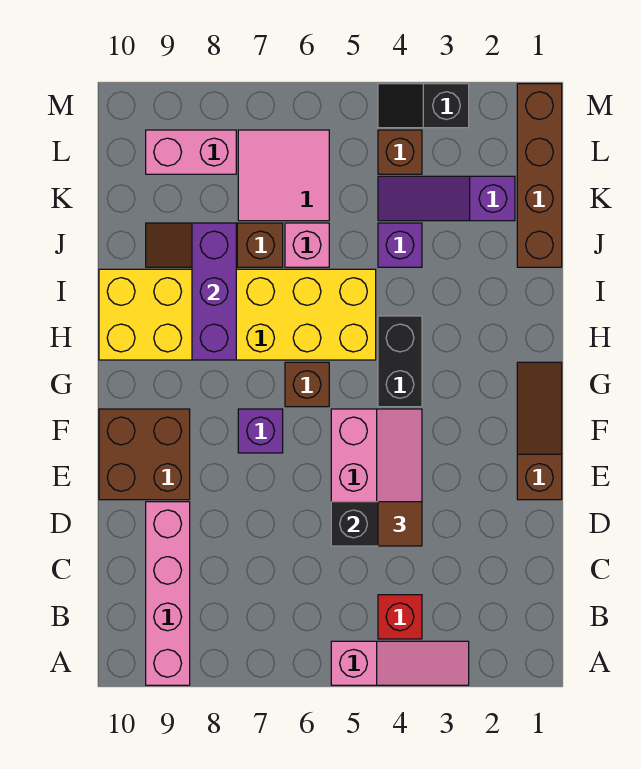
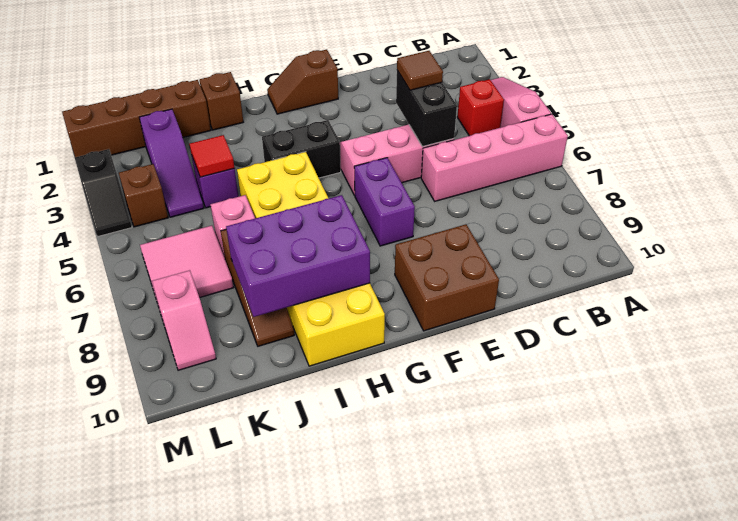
pink 1x4 brick [146,502,190,685] -> pink 1x4 brick moved to [421,114,568,201]
brown 1x3 slope [517,362,562,500] -> brown 1x2 slope [267,49,338,114]
purple 1x1 brick [238,409,283,453] -> purple 1x2 brick [354,158,415,246]
brown 1x1 brick [285,362,329,407] -> brown 1x1 brick moved to [200,72,243,130]
purple 1x3 brick [192,223,236,360] -> purple 2x3 brick [226,195,370,317]
none -> red 1x1 tile [190,135,234,177]
pink 1x2 brick [146,130,236,174] -> pink 1x2 slope [152,270,216,370]

